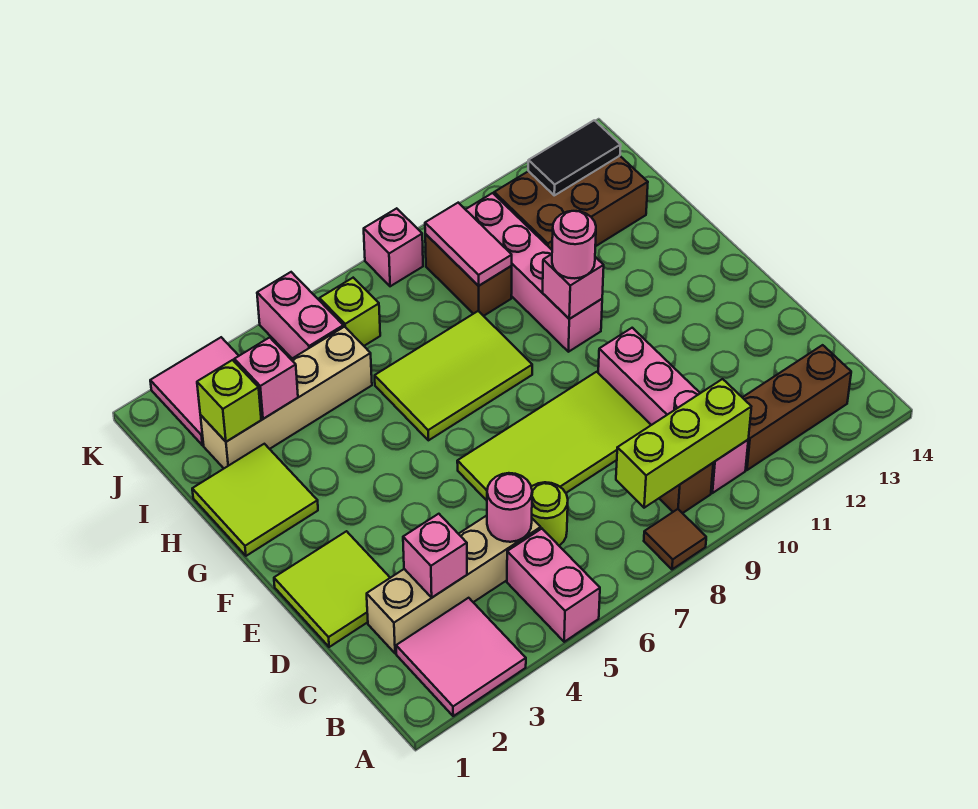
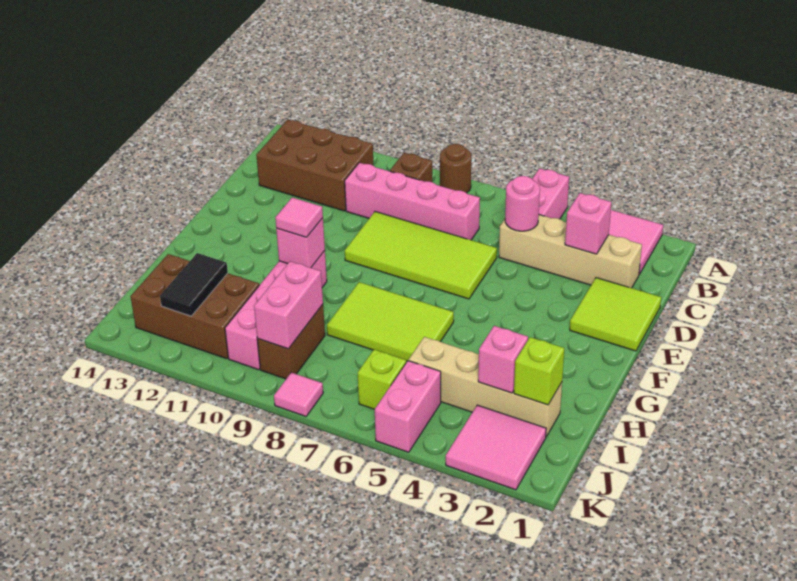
brown 1x1 tile [644,509,706,569] -> brown 1x1 round brick [440,144,471,193]
lime 1x3 brick [616,379,751,508] -> none
pink 1x4 brick [598,328,748,493] -> pink 1x4 brick turned to [345,163,480,240]
brown 1x3 brick [742,345,851,470] -> brown 2x3 brick [256,120,373,211]
lime 1x1 round brick [531,482,568,546] -> none
lime 2x2 tile [192,444,318,556] -> none
pink 1x1 round brick [552,211,596,278] -> pink 1x1 tile [275,198,323,237]
pink 1x2 tile [425,203,512,286] -> pink 1x2 brick [254,261,323,349]
black 1x2 tile [528,120,621,195] -> black 1x2 tile turned to [160,253,228,316]
pink 1x1 brick [364,208,423,286] -> pink 1x1 tile [274,372,323,416]

